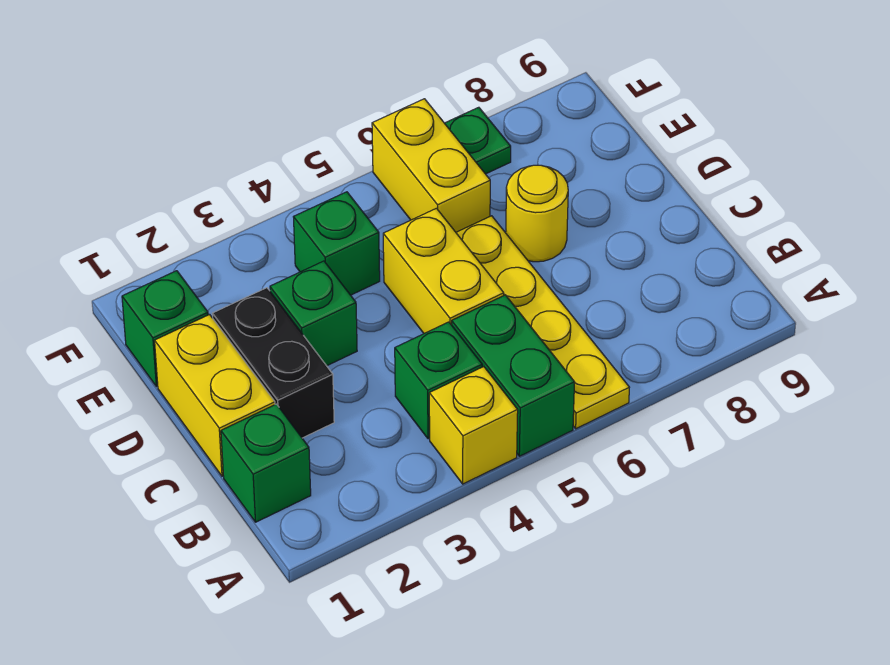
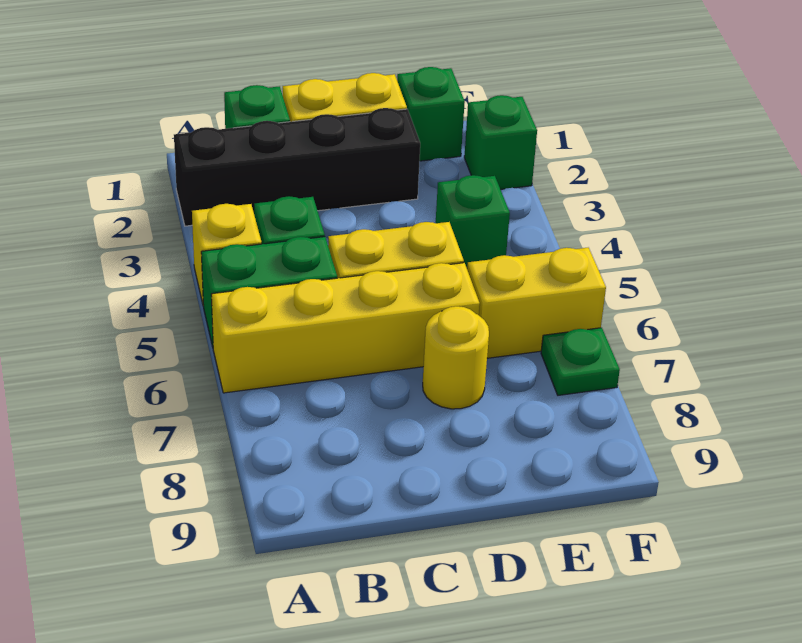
yellow 1x4 plate [456,216,629,429] -> yellow 1x4 brick [211,263,480,393]
black 1x2 brick [212,288,334,438] -> black 1x4 brick [174,108,420,226]
green 1x1 brick [270,261,357,366] -> green 1x1 brick moved to [464,95,537,189]

